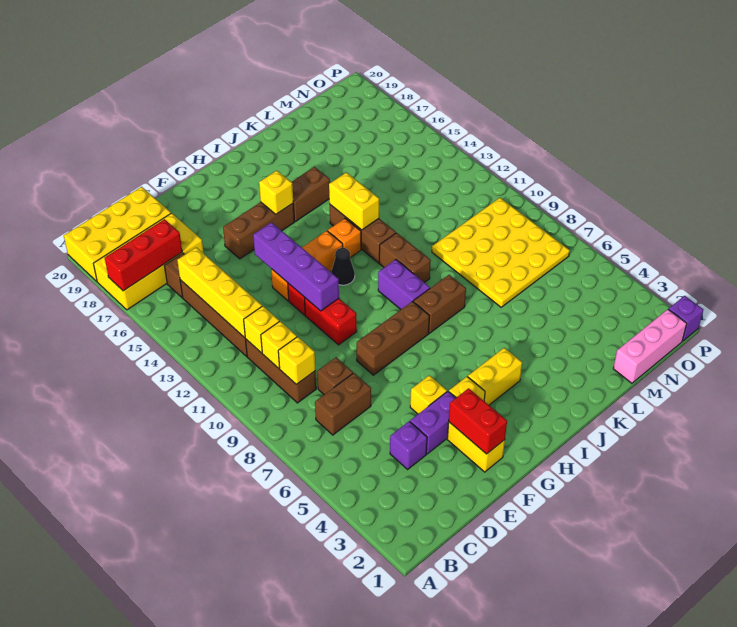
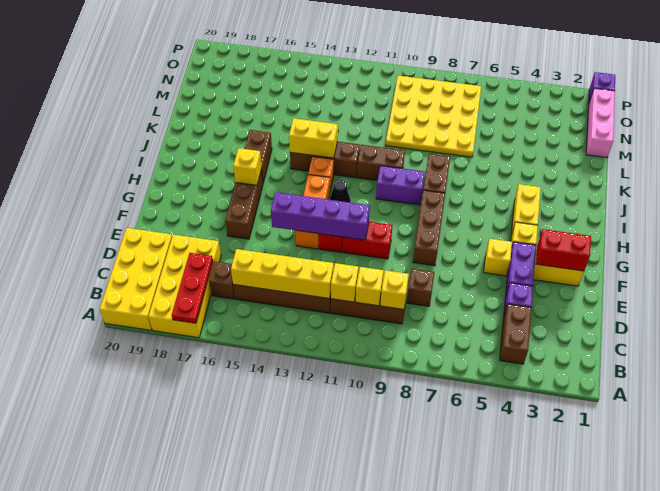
red 1x3 brick [105,219,182,291] -> red 1x3 plate [172,253,213,323]
brown 1x2 brick [315,373,371,435] -> brown 1x2 brick moved to [500,304,532,364]

